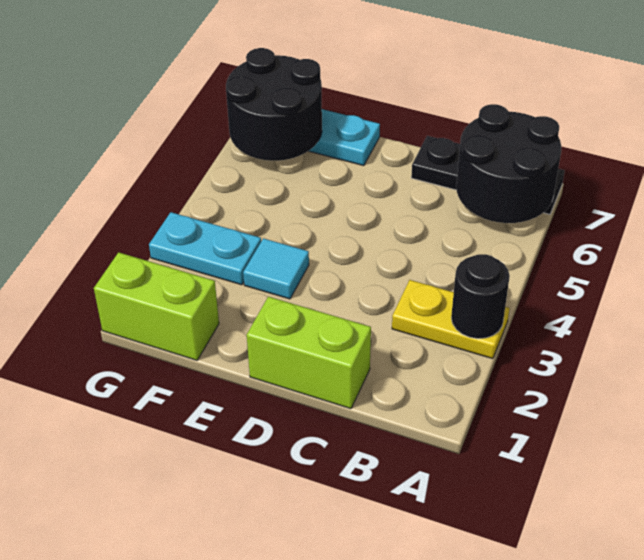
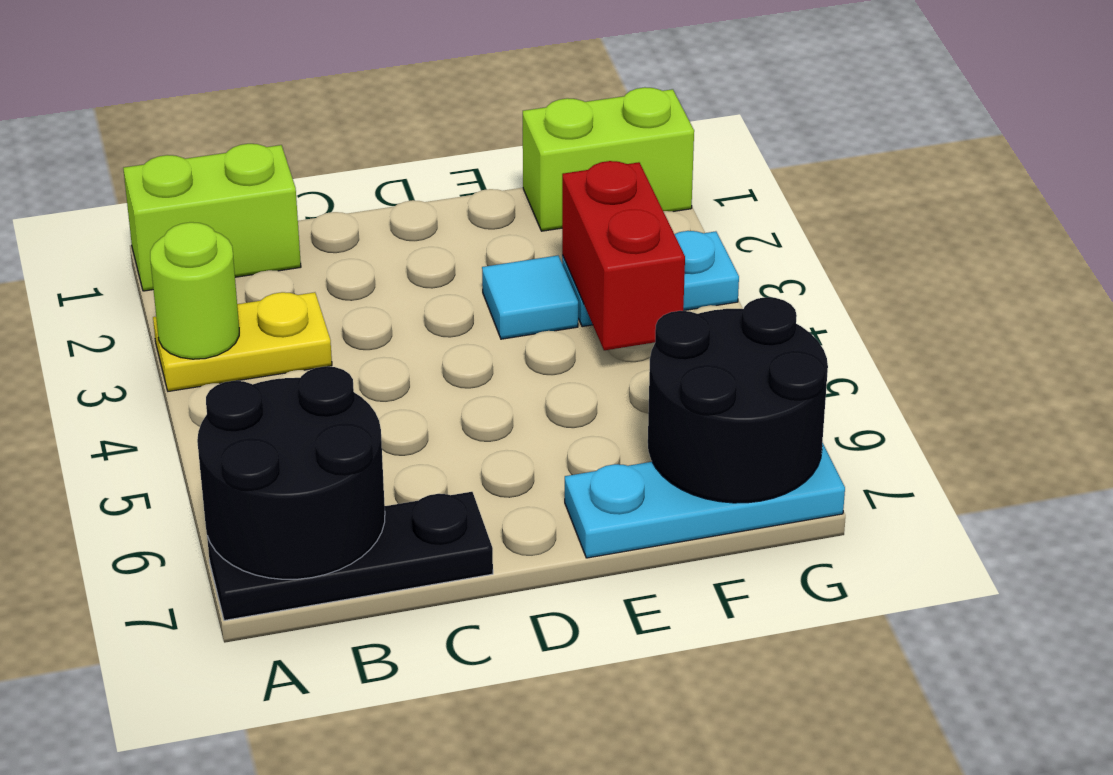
black 1x1 round brick [451,254,510,339] -> lime 1x1 round brick [150,222,239,359]
lime 1x2 brick [247,297,371,409] -> lime 1x2 brick moved to [123,144,301,291]
none -> red 1x2 brick [562,161,685,350]

